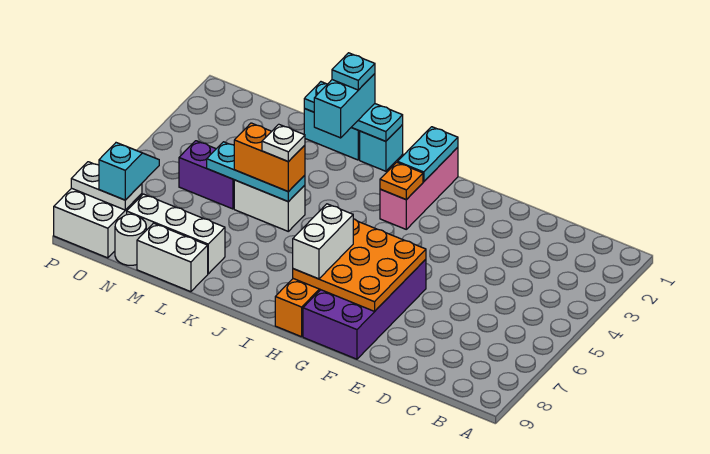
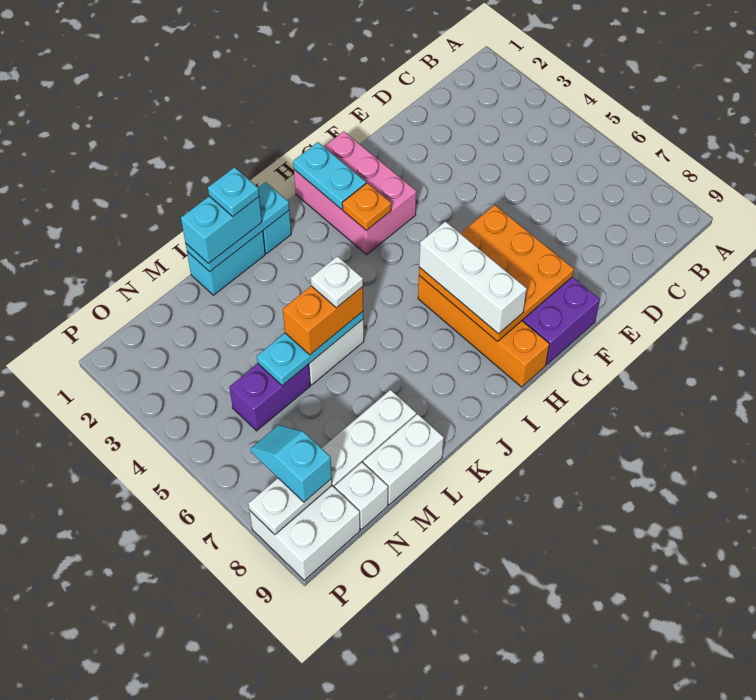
pink 1x3 brick [380,147,458,229] -> pink 2x3 brick [294,131,416,254]
white 1x2 brick [293,204,353,279] -> white 1x3 brick [419,221,527,334]
cyan 1x2 brick [314,74,375,138] -> cyan 1x2 brick turned to [181,196,262,264]
white 1x1 round brick [115,214,146,265] -> white 1x1 brick [335,462,388,530]

